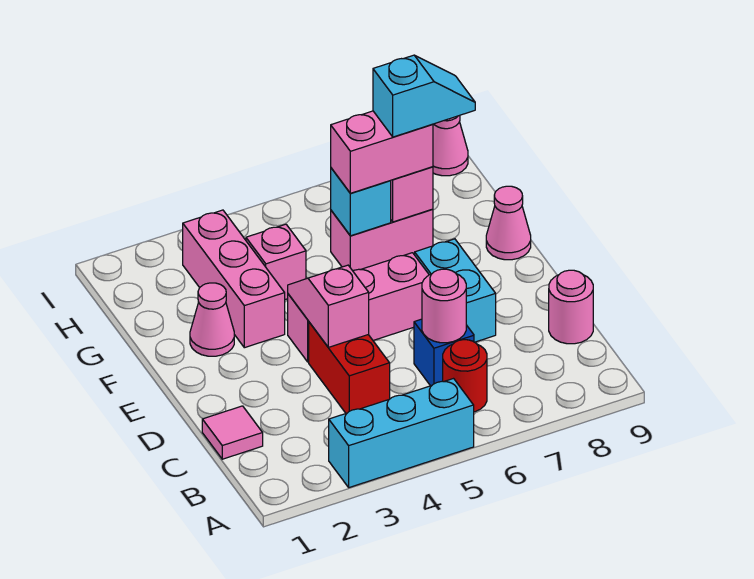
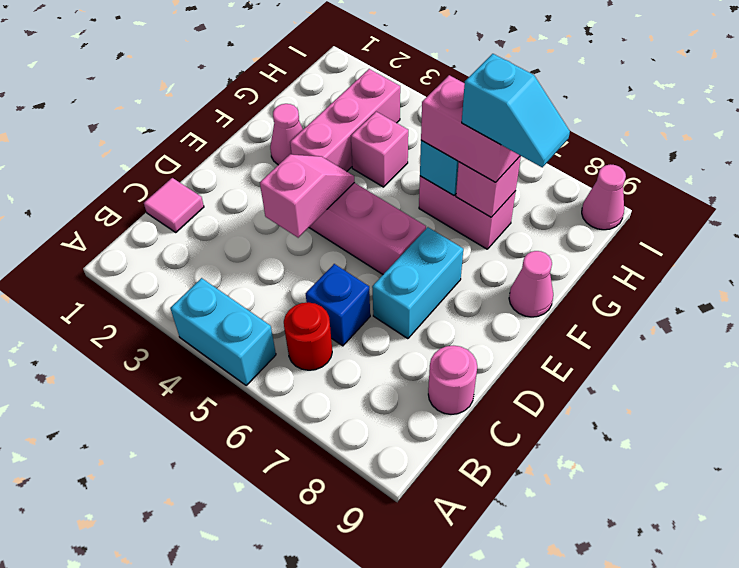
cyan 1x3 brick [329,379,474,487] -> cyan 1x2 brick [170,278,276,385]
red 1x2 brick [309,322,390,413] -> none
pink 1x1 round brick [422,269,466,343] -> none

